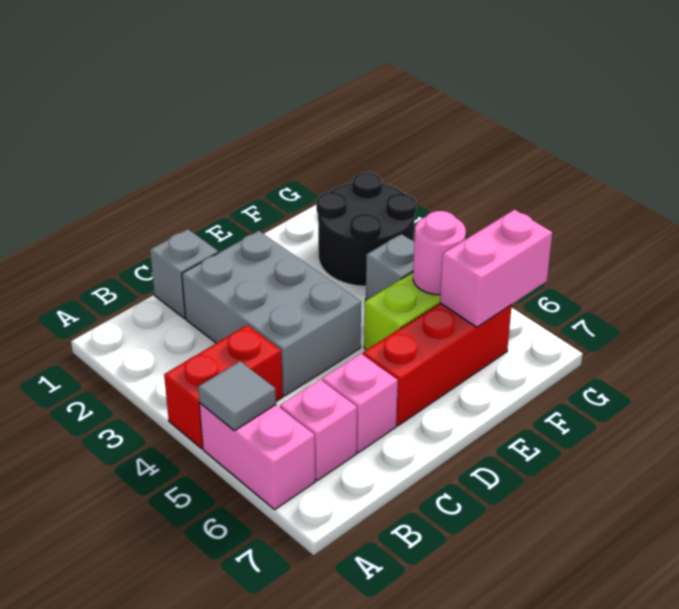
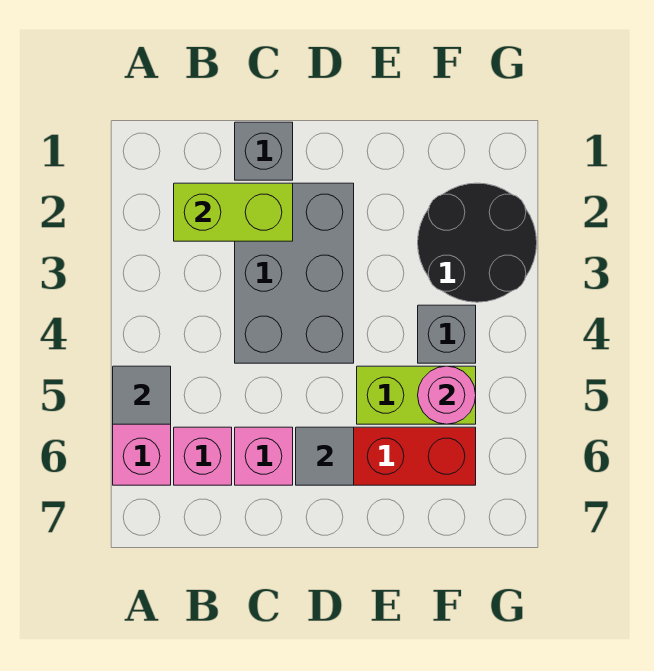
red 1x2 brick [164,325,283,448] -> none
none -> lime 1x2 brick [174,183,293,241]
none -> grey 1x1 tile [296,427,354,485]
pink 1x2 brick [440,210,552,327] -> none

